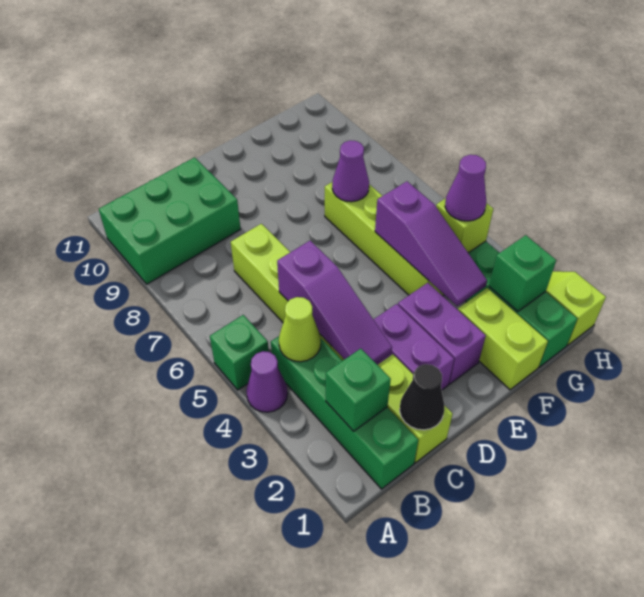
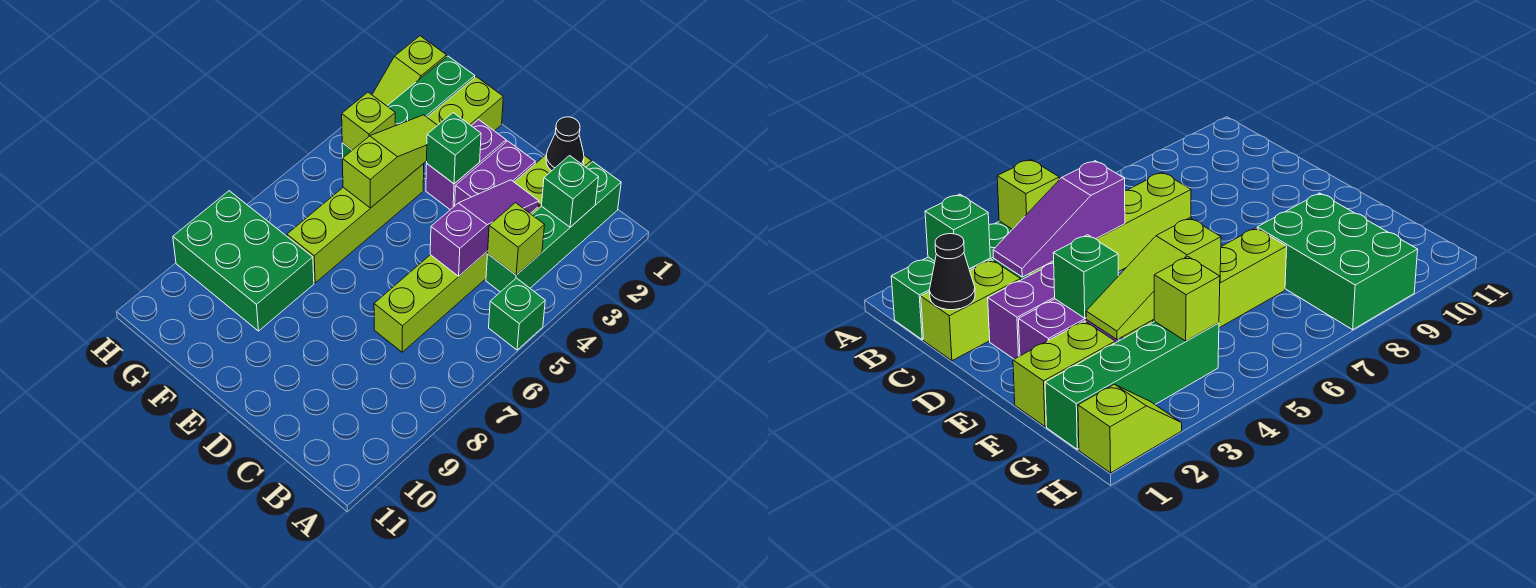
purple 1x1 cone [246,351,288,412] -> none
green 2x3 brick [99,157,241,284] -> green 2x3 brick moved to [173,191,314,331]
lime 1x1 cone [279,297,321,362] -> lime 1x1 brick [488,203,544,275]
purple 1x3 slope [375,181,487,306] -> lime 1x3 slope [342,115,438,208]
purple 1x1 cone [332,140,369,202] -> none
green 1x1 brick [489,235,556,311] -> green 1x1 brick moved to [427,113,481,184]
purple 1x1 cone [445,155,486,221] -> none

